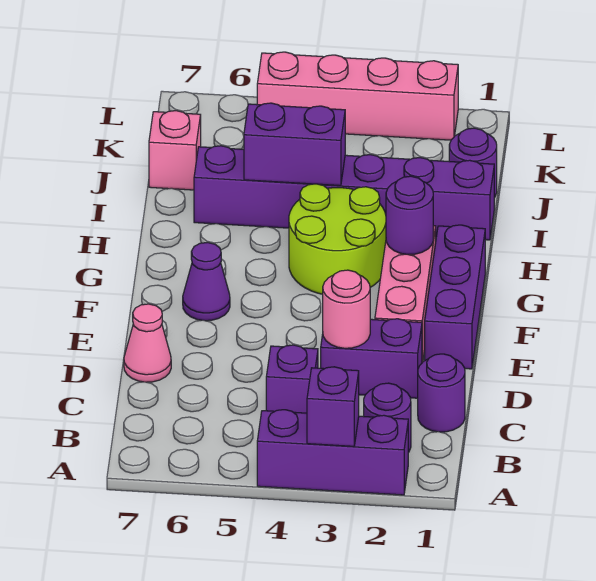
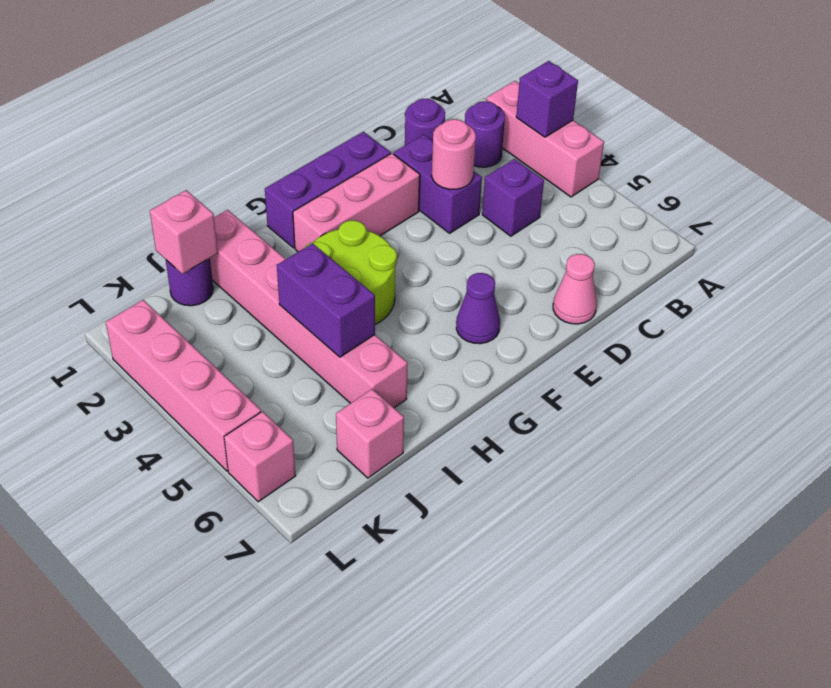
purple 1x3 brick [257,410,408,495] -> pink 1x3 brick [487,81,604,197]
purple 1x1 round brick [386,176,433,255] -> none
purple 1x6 brick [194,146,494,240] -> pink 1x6 brick [210,210,408,408]
none -> pink 1x1 brick [150,190,218,274]
none -> pink 1x1 brick [224,411,296,502]

